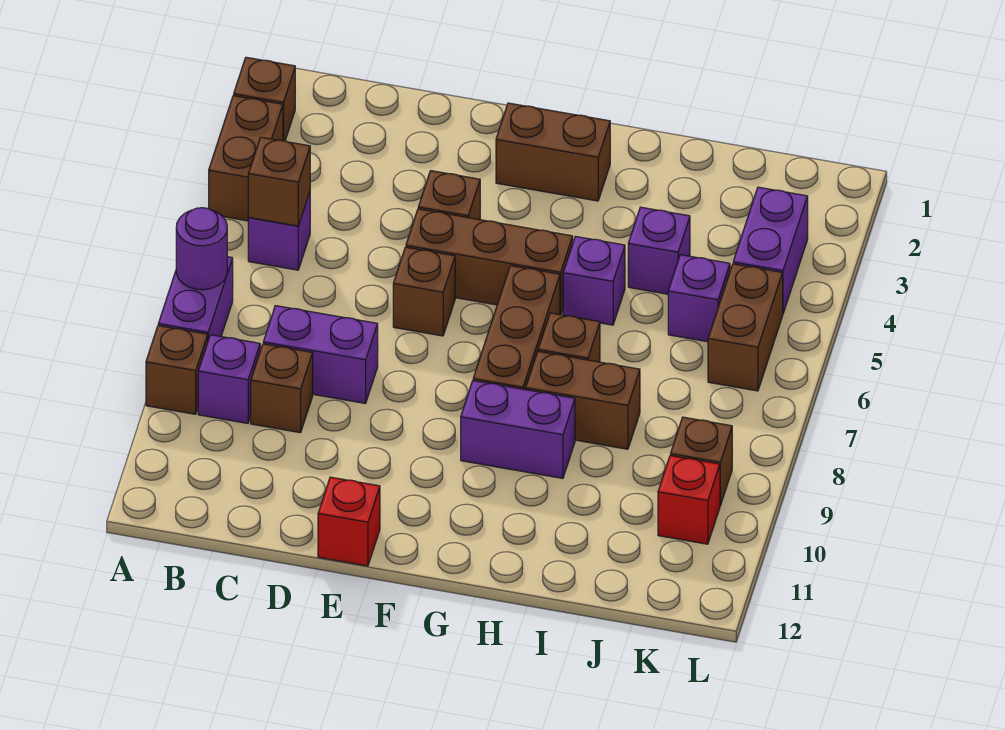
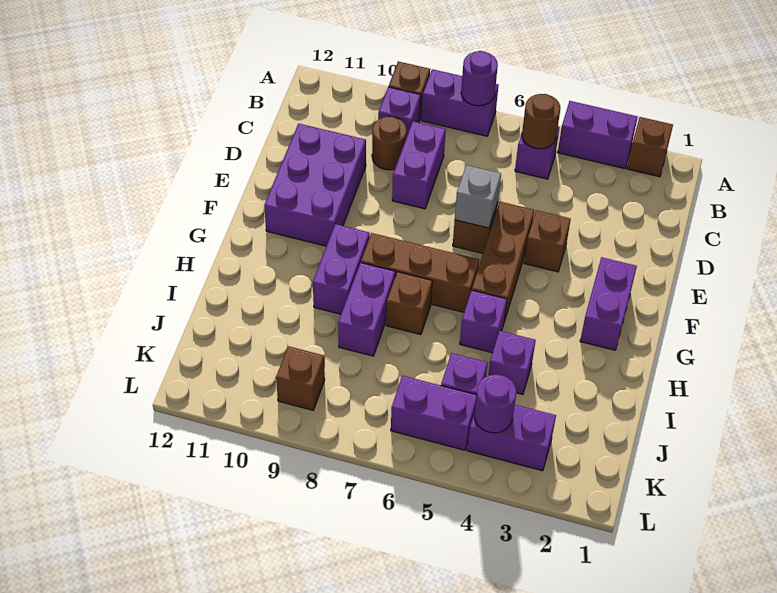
brown 1x2 brick [209,96,283,221] -> purple 1x2 brick [558,101,638,168]
brown 1x1 brick [248,137,310,226] -> brown 1x1 round brick [522,94,560,149]
brown 1x1 brick [251,344,313,433] -> brown 1x1 round brick [372,116,407,170]
none -> purple 2x3 brick [264,124,366,246]
none -> grey 1x1 brick [455,165,501,228]
red 1x1 brick [318,477,380,566] -> none
brown 1x2 brick [496,103,610,201] -> purple 1x2 brick [580,257,637,350]
brown 1x2 brick [526,351,640,449] -> purple 1x2 brick [338,263,395,356]
none -> purple 1x1 round brick [474,374,516,433]
brown 1x2 brick [708,264,783,391] -> purple 1x2 brick [391,376,477,450]
red 1x1 brick [658,455,720,544] -> none

